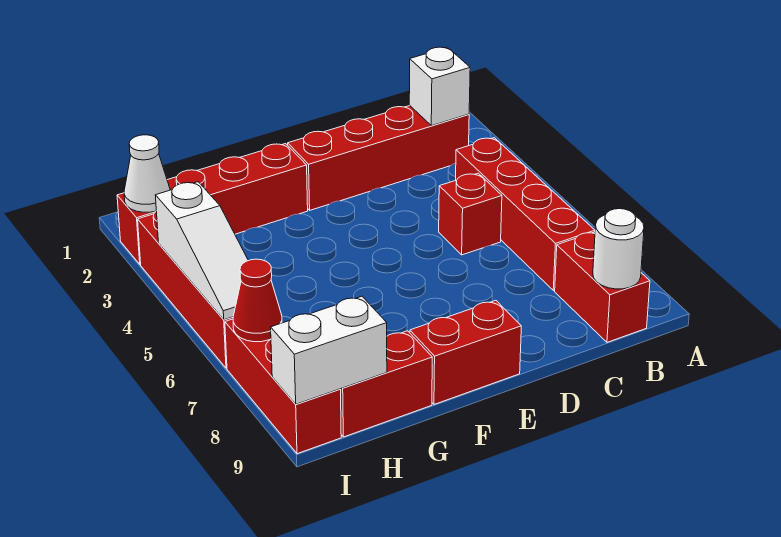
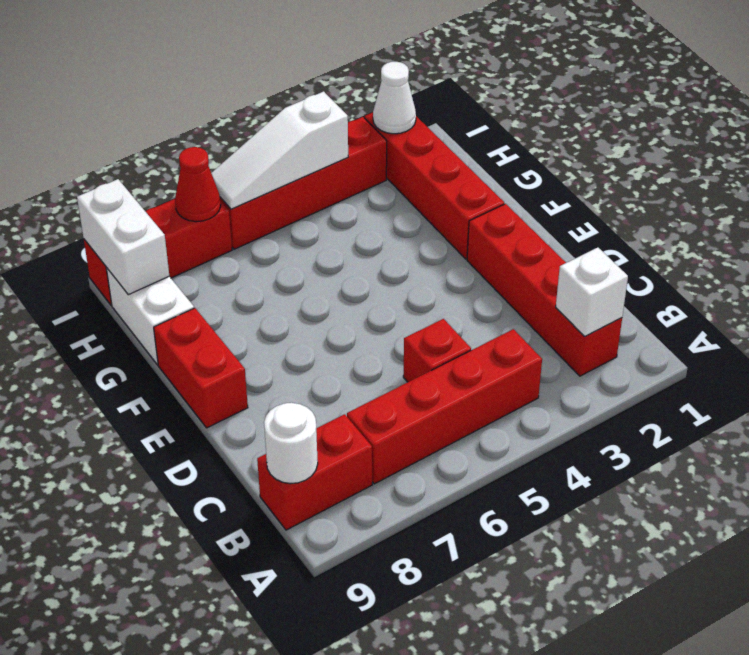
red 1x2 brick [341,331,432,437] -> white 1x2 brick [106,268,194,365]

